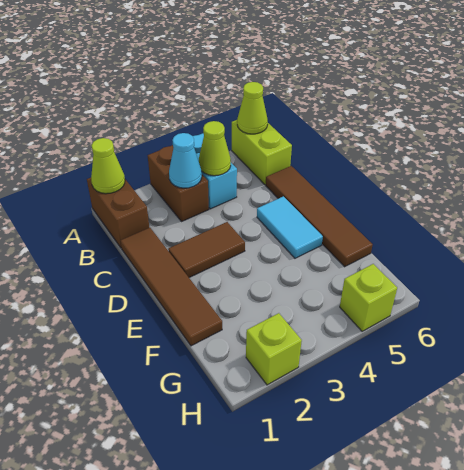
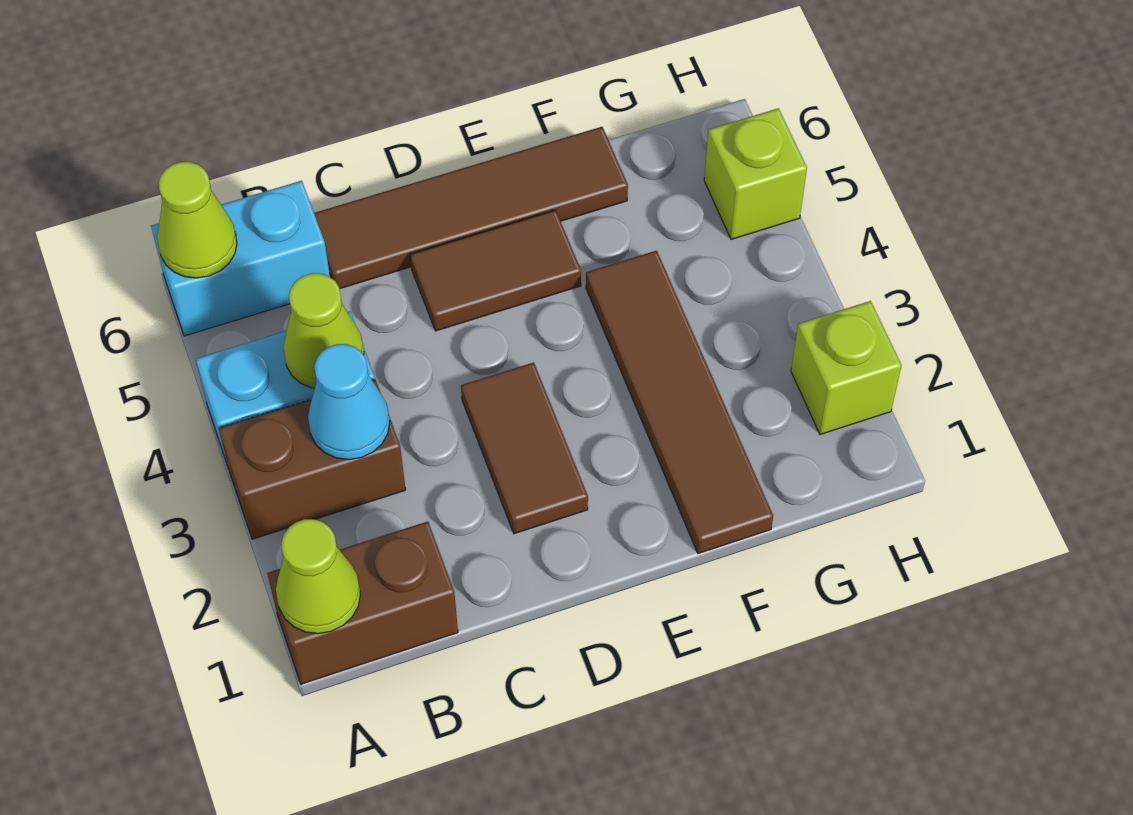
lime 1x2 brick [232,120,292,185] -> cyan 1x2 brick [151,181,330,336]
brown 1x4 tile [121,227,222,346] -> brown 1x4 tile turned to [586,251,773,554]
cyan 1x2 tile [257,196,323,258] -> brown 1x2 tile [410,210,581,331]

